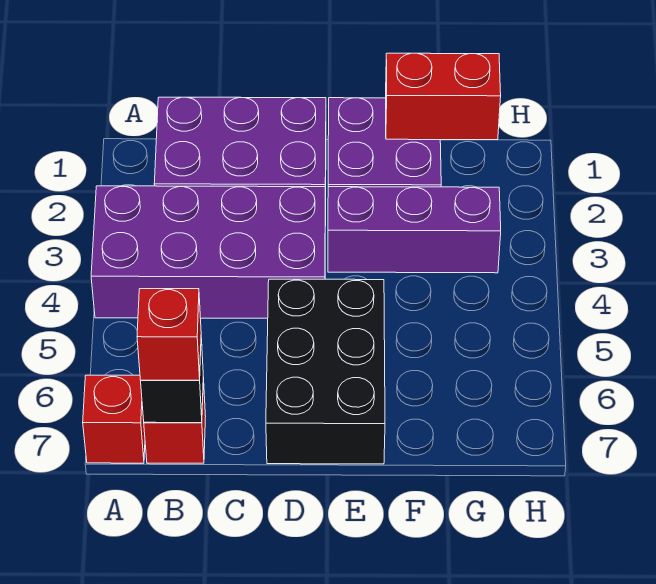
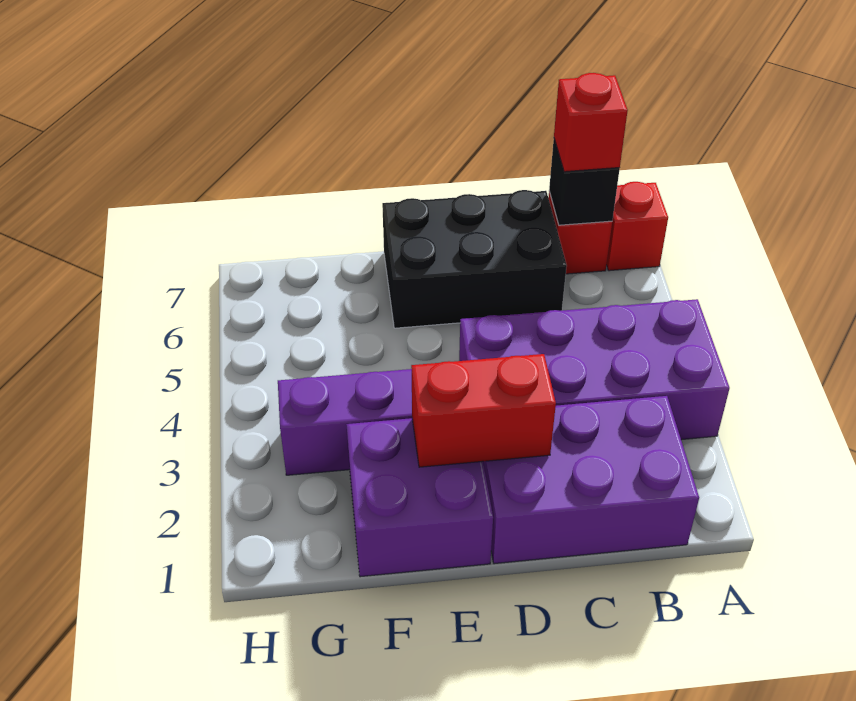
black 2x3 brick [266,279,385,464] -> black 2x3 brick turned to [382,190,567,328]
red 1x2 brick [386,53,501,140] -> red 1x2 brick moved to [411,354,556,467]

